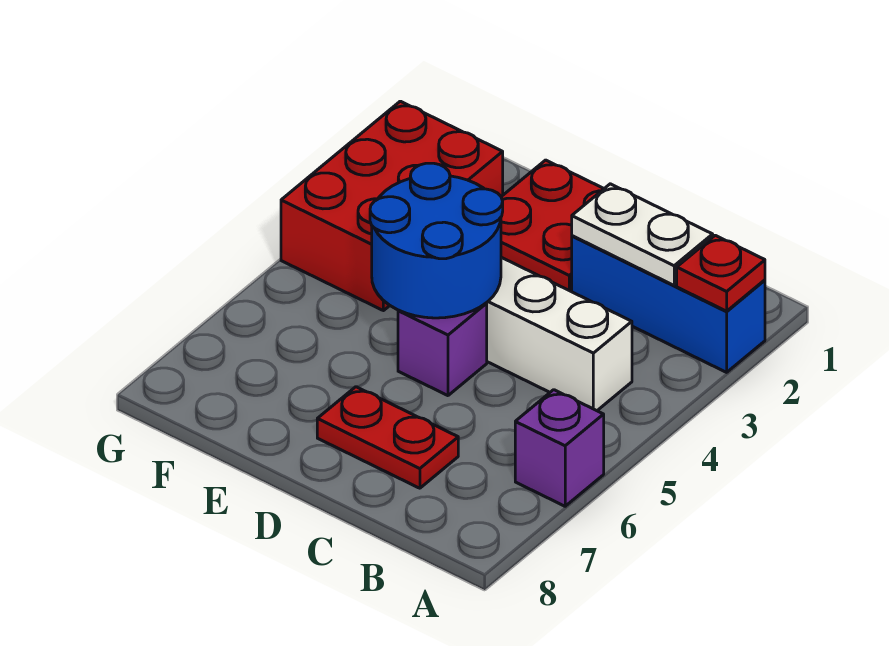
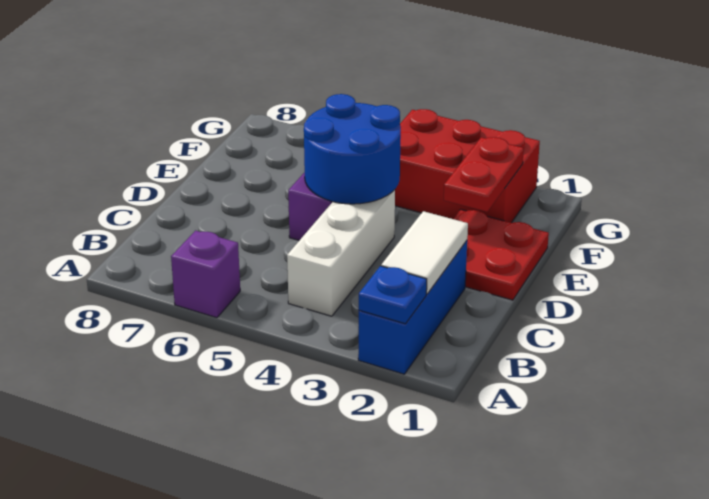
red 1x1 plate [677,235,765,311] -> blue 1x1 plate [359,266,427,324]
white 1x2 plate [572,184,713,285] -> white 1x2 tile [381,211,468,294]
red 1x2 plate [317,387,458,488] -> red 1x2 plate moved to [444,137,524,212]

